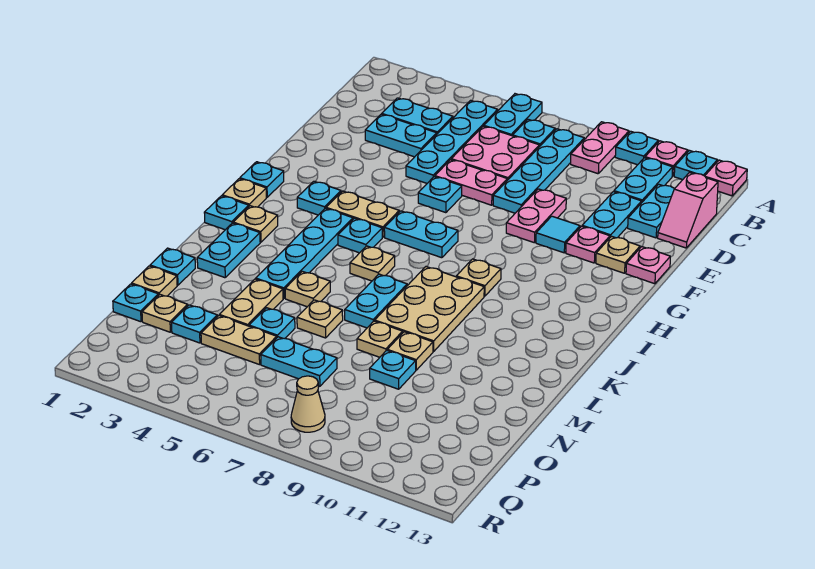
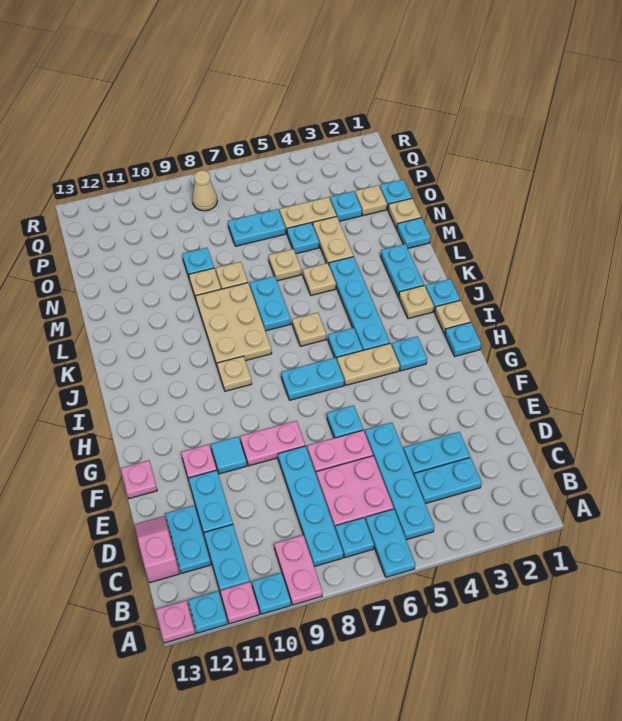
pink 1x2 plate [506,189,566,243] -> pink 1x2 plate turned to [240,421,305,466]
tan 1x1 plate [596,236,640,273] -> none

